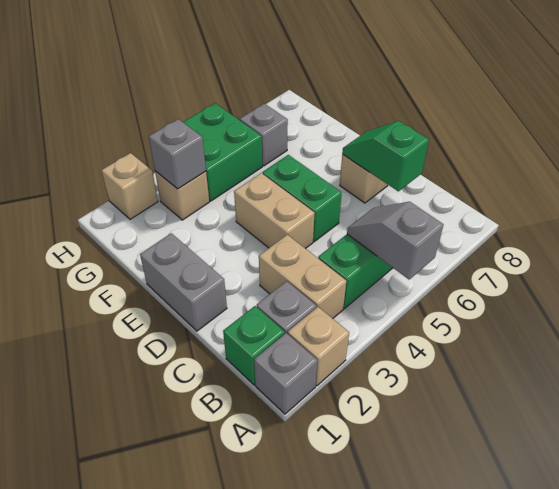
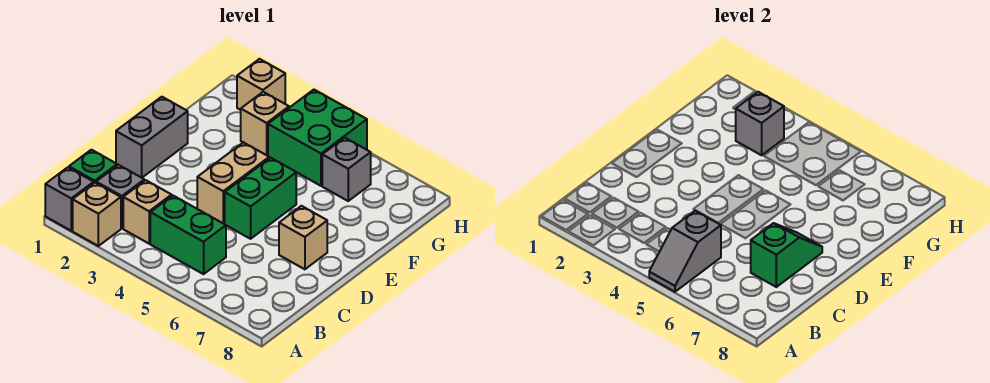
grey 1x2 slope [347,202,443,279] -> grey 1x2 slope turned to [649,211,721,292]
tan 1x2 brick [259,235,346,319] -> tan 1x1 brick [123,180,172,244]

